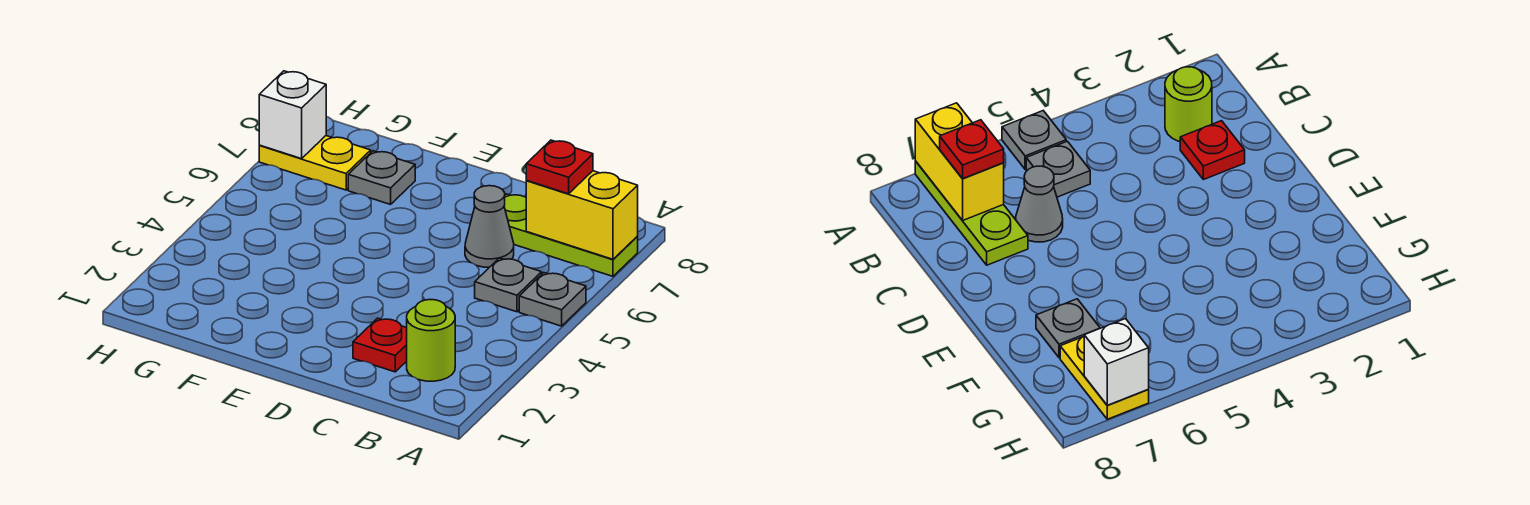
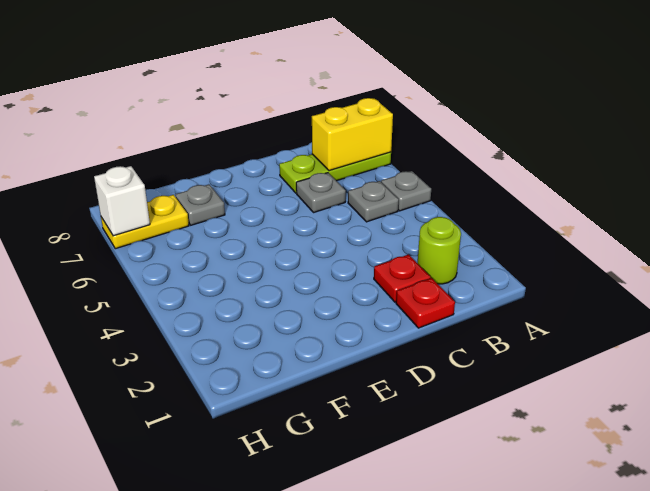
red 1x1 plate [526,140,593,194] -> red 1x1 plate moved to [396,278,455,328]
grey 1x1 cone [465,186,514,267] -> grey 1x1 plate [296,173,346,213]

